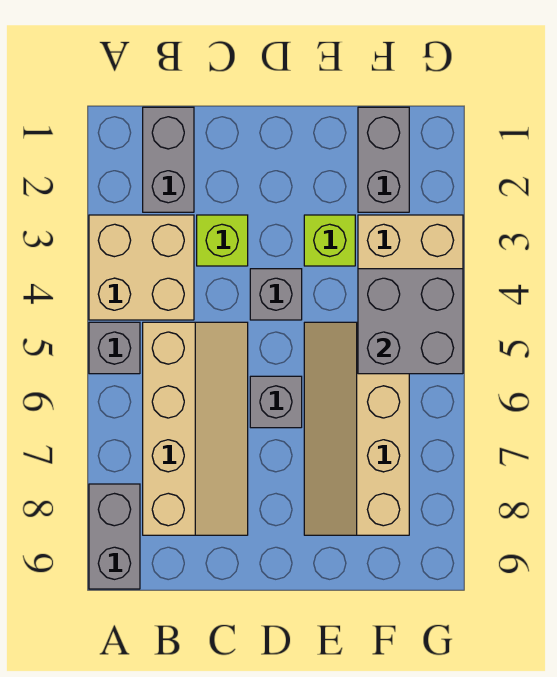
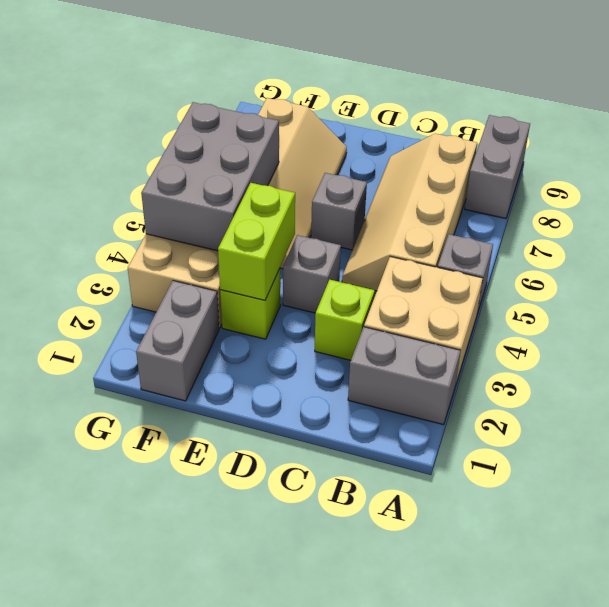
grey 1x2 brick [143,107,194,212] -> grey 1x2 brick turned to [348,327,461,425]
none -> lime 1x2 brick [218,183,295,300]
grey 2x2 brick [358,269,463,374] -> grey 2x3 brick [141,102,279,251]

